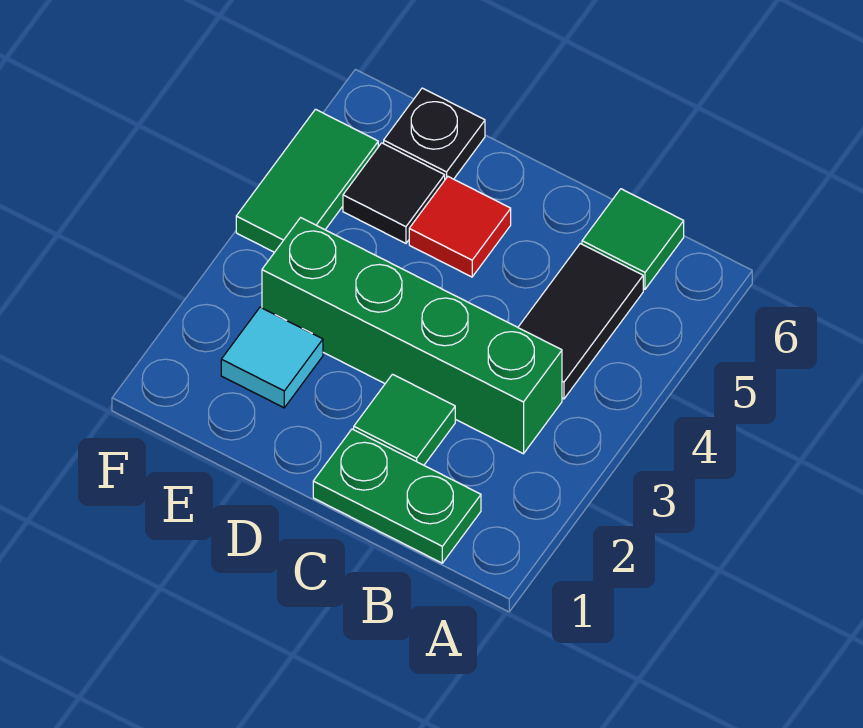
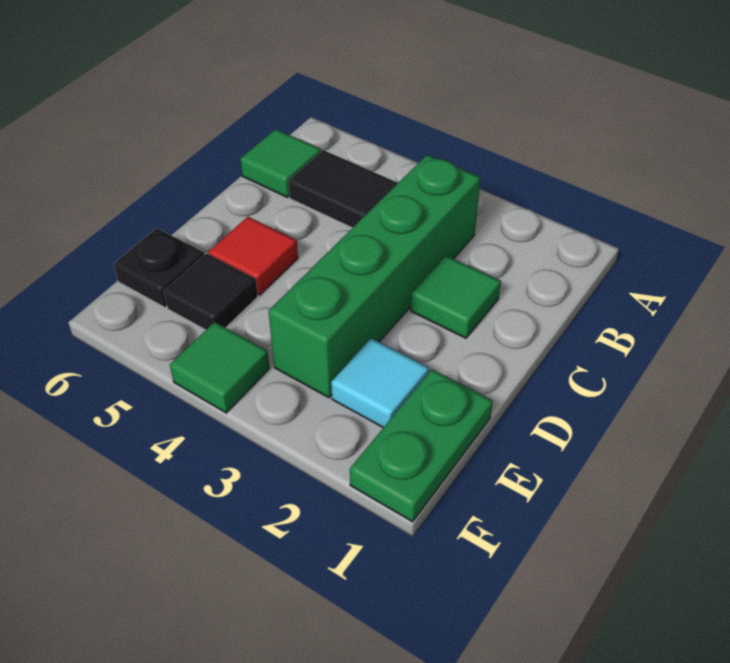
green 1x2 plate [313,429,481,563] -> green 1x2 plate moved to [350,369,493,522]
green 1x2 tile [236,109,378,252] -> green 1x1 tile [170,322,270,413]

